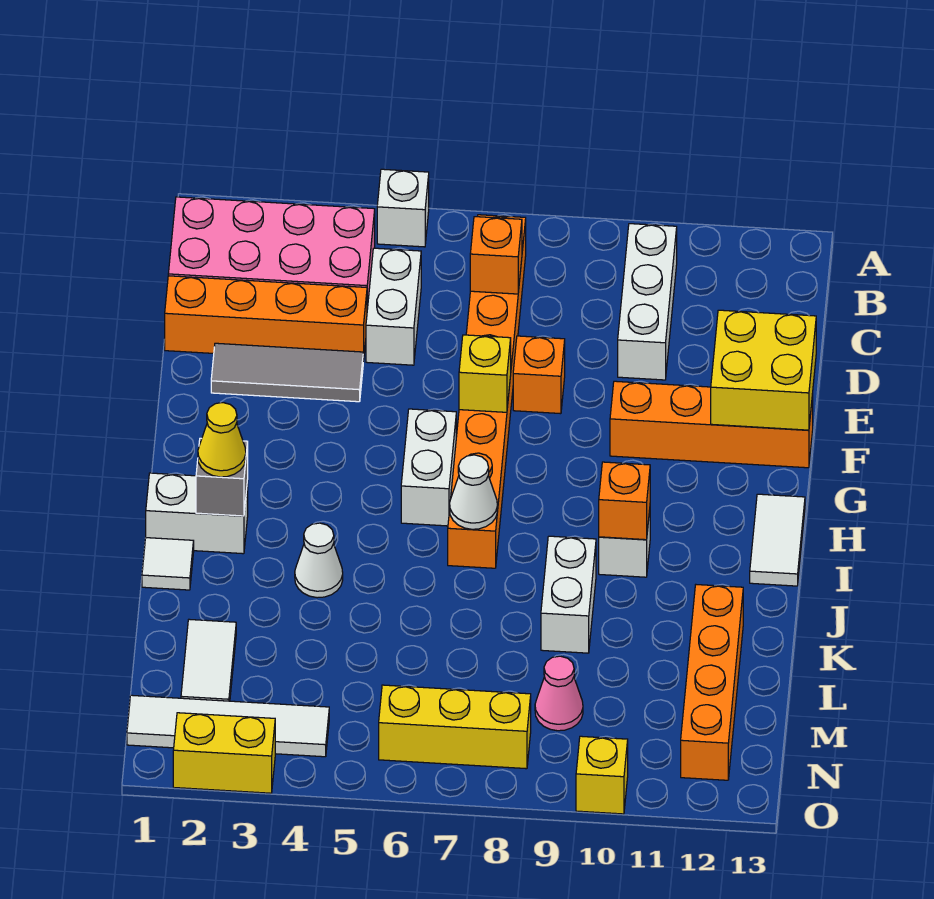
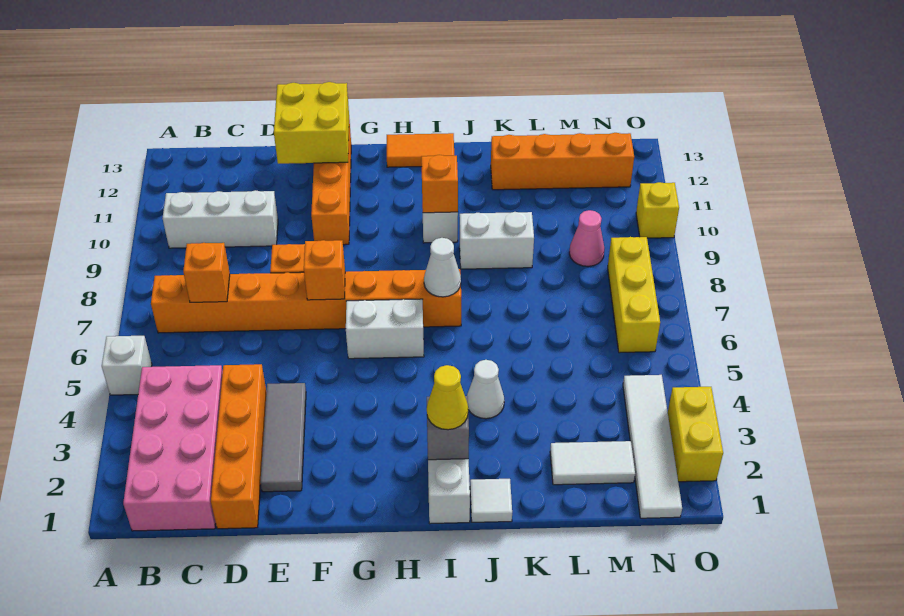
white 1x2 brick [366,248,421,365] -> none
yellow 1x1 brick [459,335,511,412] -> orange 1x1 brick [304,240,345,300]
white 1x2 tile [750,494,805,586] -> orange 1x2 tile [387,133,454,167]

